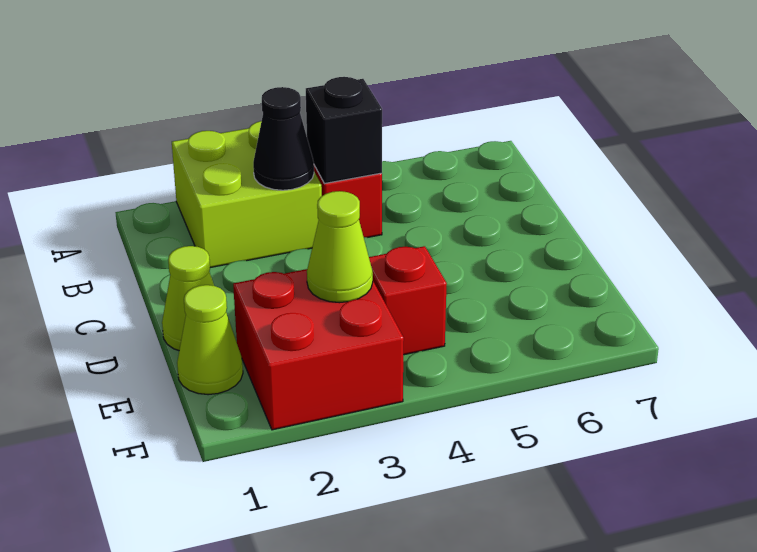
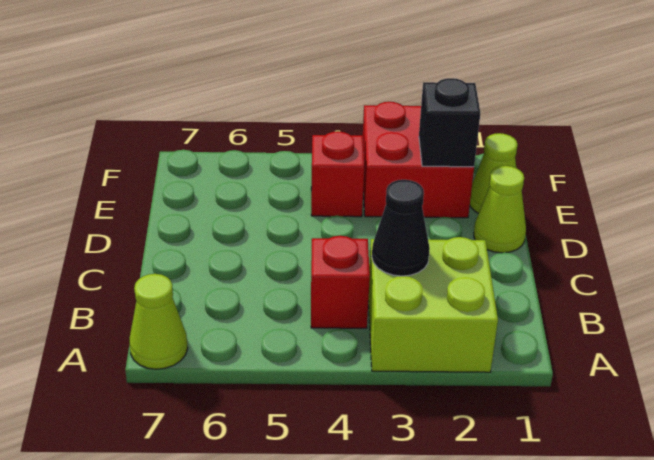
black 1x1 brick [306,77,382,184] -> black 1x1 brick moved to [419,78,480,167]
lime 1x1 cone [307,191,373,303] -> lime 1x1 cone moved to [129,274,188,369]

